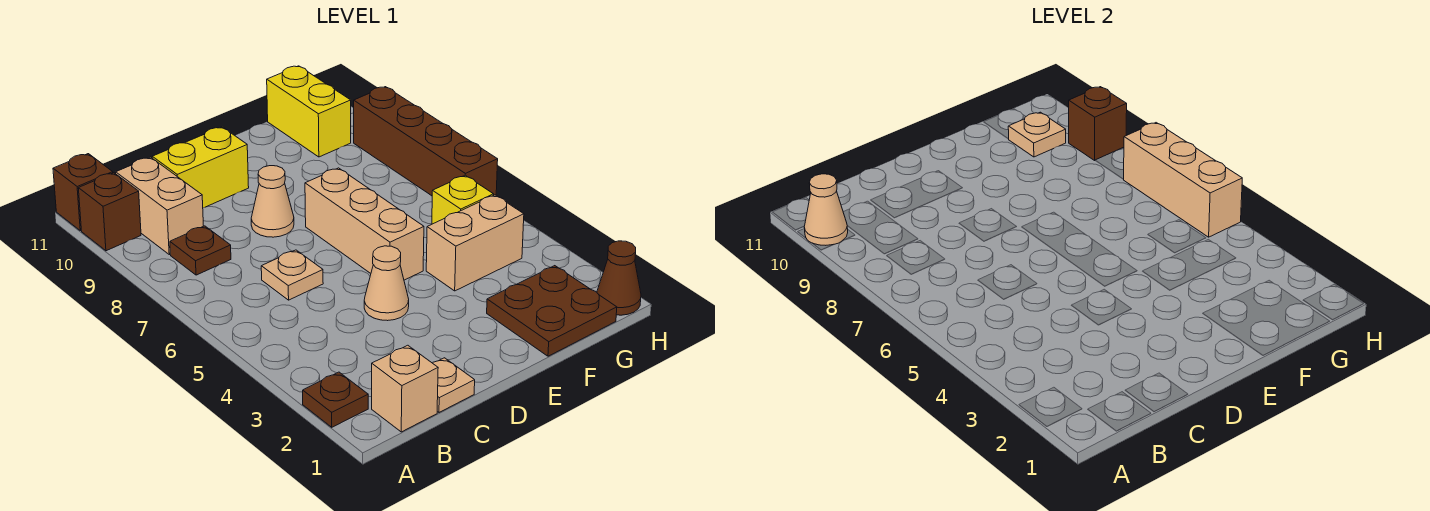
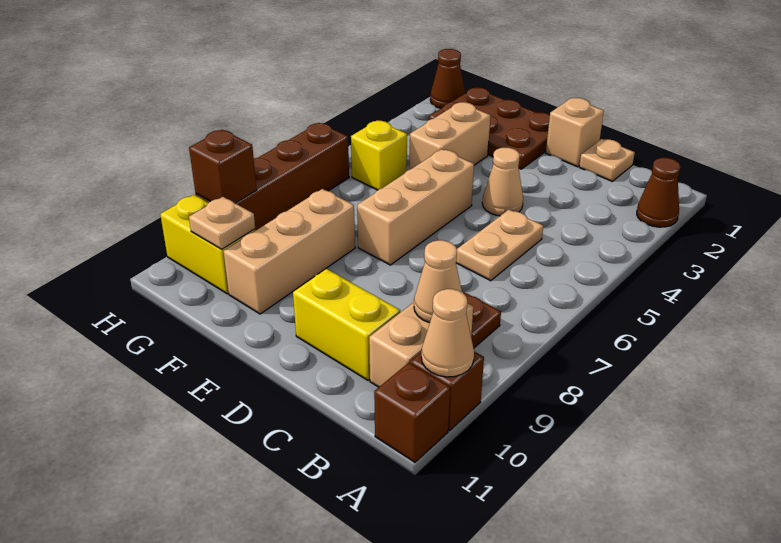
brown 1x1 plate [303,372,368,427] -> brown 1x1 cone [637,158,680,227]
tan 1x1 brick [372,345,438,432] -> tan 1x1 brick moved to [546,98,604,167]
tan 1x1 plate [261,250,323,300] -> tan 1x2 plate [456,210,543,281]
tan 1x1 cone [251,166,294,237] -> tan 1x1 cone moved to [414,240,462,323]
brown 2x2 plate [487,266,617,356] -> brown 2x3 plate [429,88,550,169]
tan 1x2 brick [426,195,524,291] -> tan 1x2 brick turned to [409,102,491,170]
yellow 1x2 brick [267,66,351,157] -> yellow 1x2 brick turned to [160,195,256,294]
tan 1x3 brick [1123,123,1242,237] -> tan 1x3 brick moved to [224,189,355,314]

